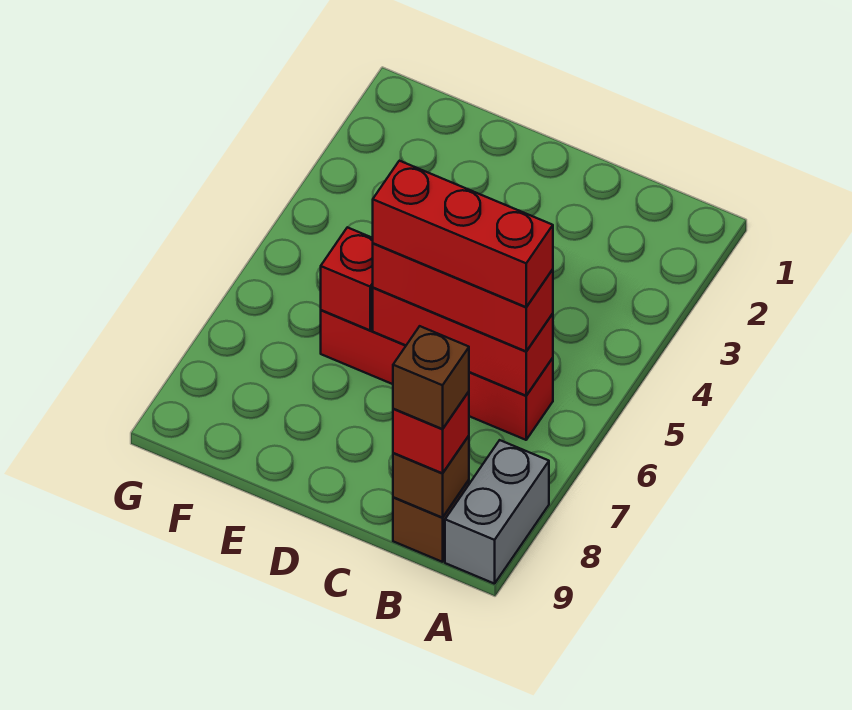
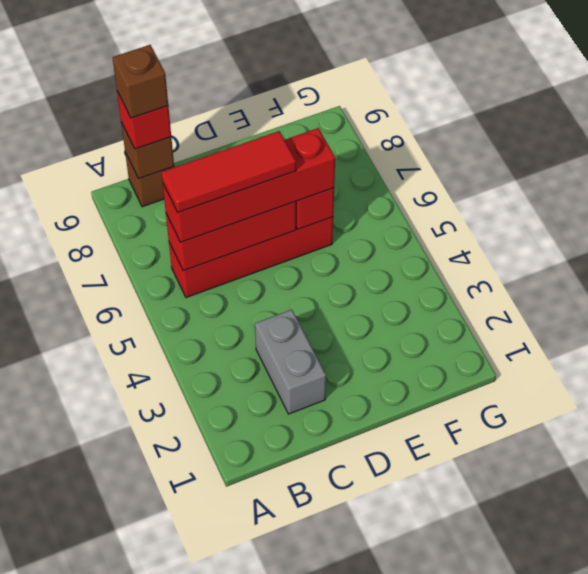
grey 1x2 brick [445,440,549,584] -> grey 1x2 brick moved to [255,309,326,414]
red 1x3 brick [373,244,553,351] -> red 1x4 brick [163,128,335,242]
red 1x3 brick [373,161,553,307] -> red 1x3 tile [162,131,296,212]

